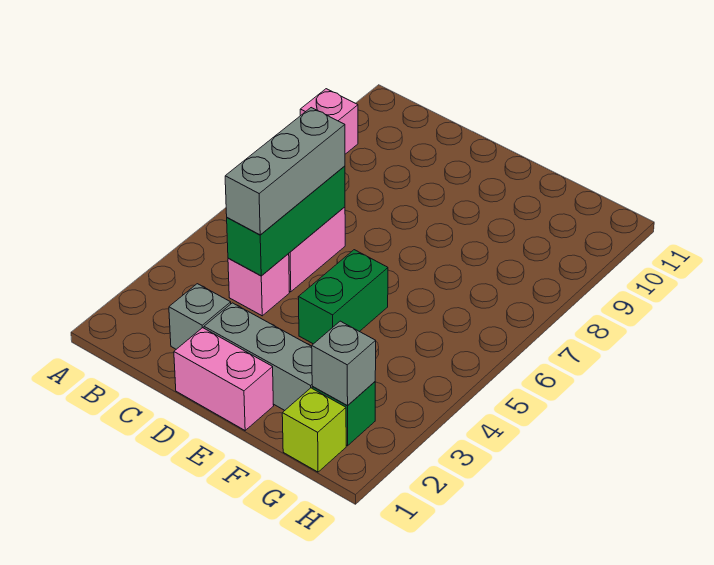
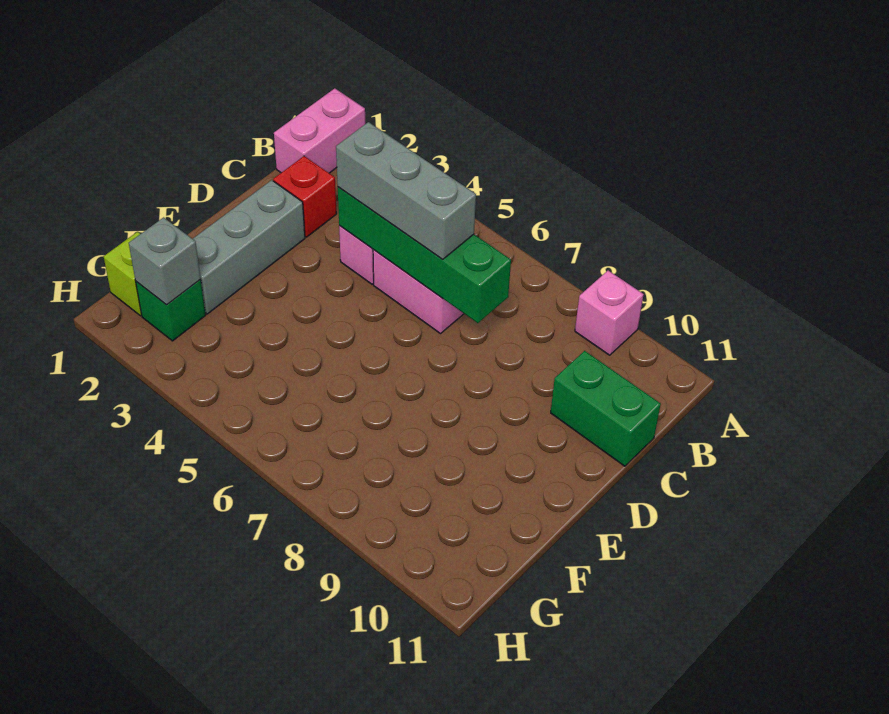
grey 1x1 brick [169,284,231,349] -> red 1x1 brick [273,156,337,237]
green 1x3 brick [227,166,345,276] -> green 1x4 brick [338,187,511,323]
pink 1x2 brick [174,328,274,430] -> pink 1x2 brick moved to [274,88,365,173]
green 1x2 brick [298,250,388,344] -> green 1x2 brick moved to [551,351,661,466]

